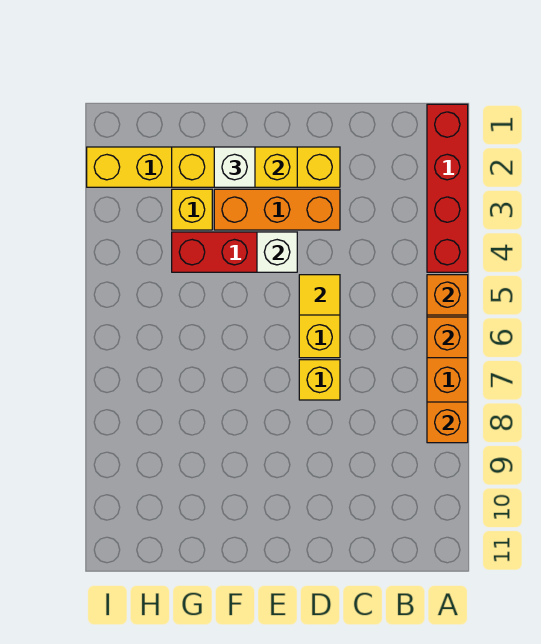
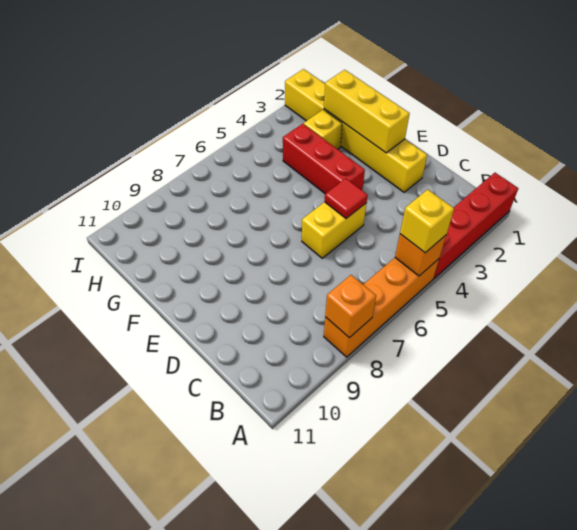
orange 1x1 brick [427,317,468,358] -> none
orange 1x3 brick [214,189,340,230] -> none
yellow 1x1 tile [299,275,340,315] -> red 1x1 tile [325,178,368,218]
yellow 1x1 brick [299,360,340,400] -> yellow 1x1 brick moved to [400,189,454,253]
white 1x1 brick [257,232,297,272] -> none
white 1x1 brick [214,147,255,187] -> none

